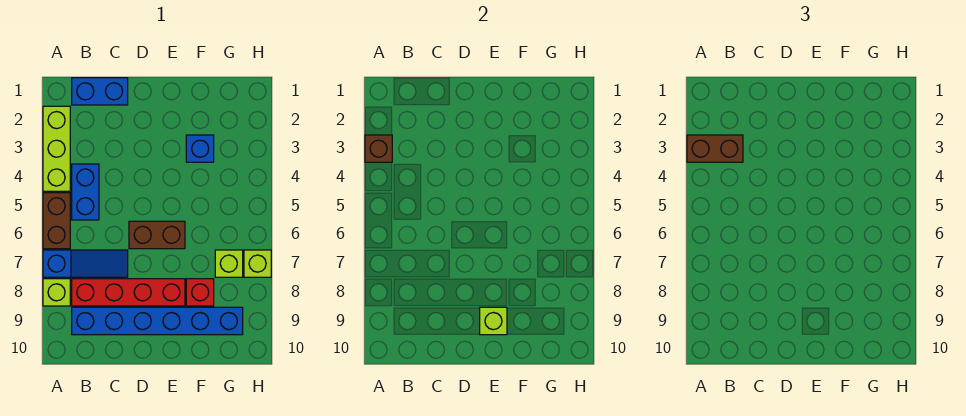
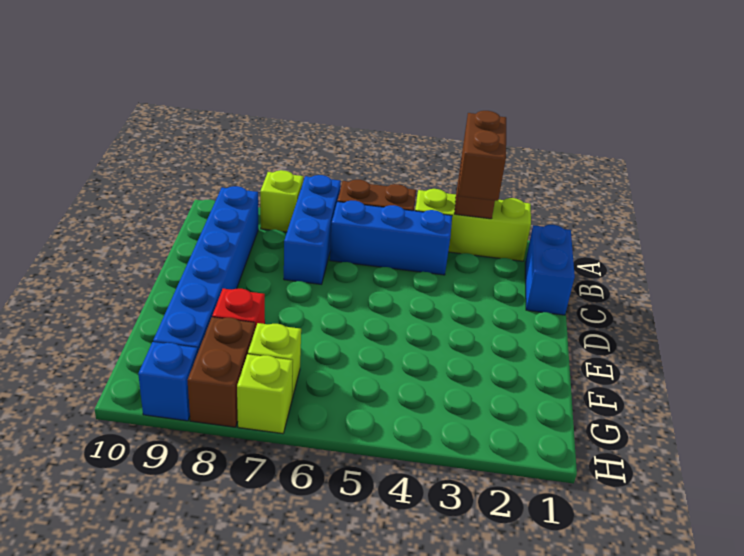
blue 1x3 slope [43,250,128,277] -> blue 1x3 brick [284,175,341,284]
blue 1x2 brick [72,164,99,220] -> blue 1x3 brick [330,201,452,275]
red 1x4 brick [72,279,185,306] -> none
brown 1x2 brick [129,221,185,249] -> brown 1x2 brick moved to [187,317,255,427]
lime 1x1 brick [480,307,507,335] -> none
blue 1x1 brick [186,135,214,162] -> blue 1x1 brick moved to [138,342,198,421]

